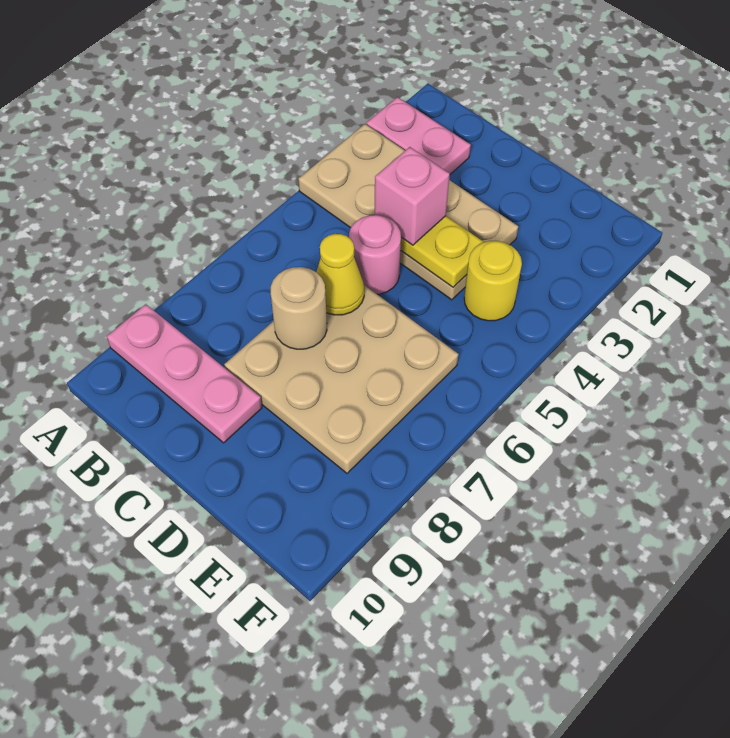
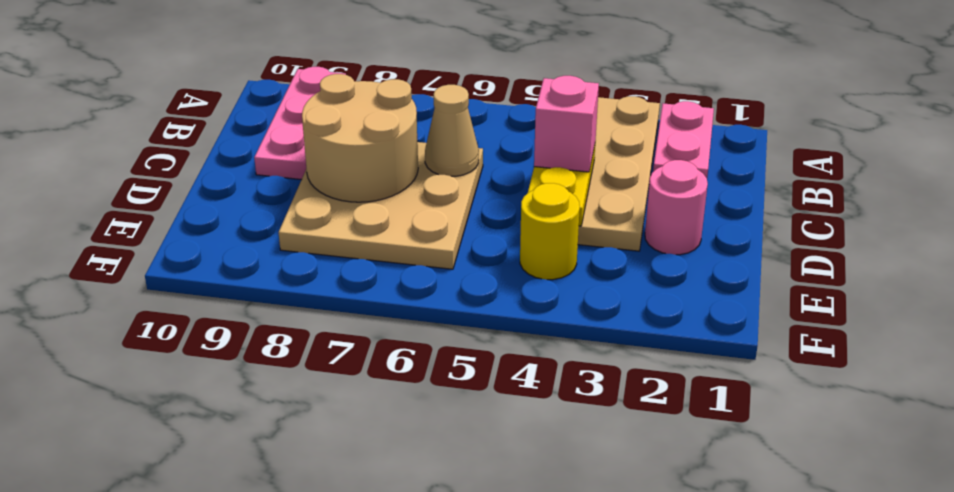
pink 1x1 round brick [349,215,401,294] -> pink 1x1 round brick moved to [645,160,708,255]
yellow 1x1 cone [317,234,364,315] -> tan 1x1 cone [425,85,479,176]
tan 1x1 round brick [271,267,327,349] -> tan 2x2 round brick [302,74,418,202]

